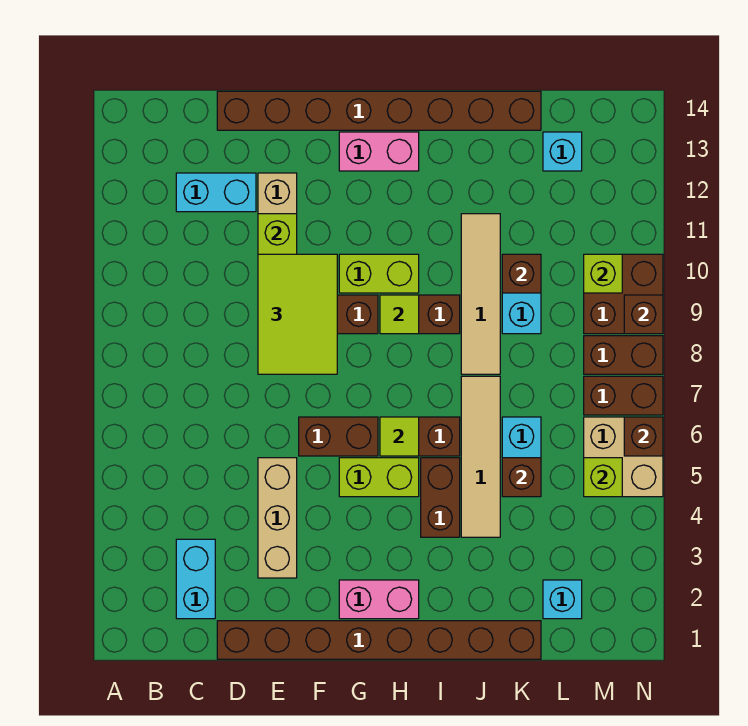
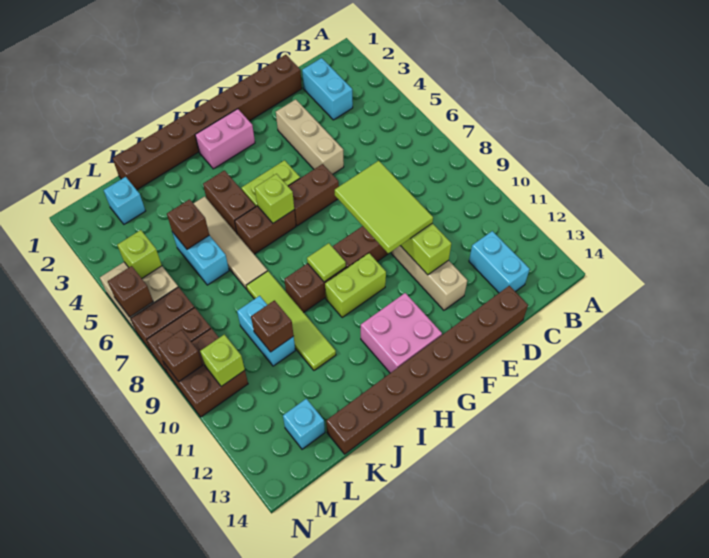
cyan 1x2 brick [176,173,256,212] -> cyan 1x2 brick turned to [469,231,530,293]
pink 1x2 brick [339,132,419,171] -> pink 2x2 brick [361,293,442,373]
lime 1x1 tile [380,417,419,456] -> lime 1x1 brick [255,174,294,223]
tan 1x4 tile [461,214,500,374] -> lime 1x4 tile [246,271,336,370]

